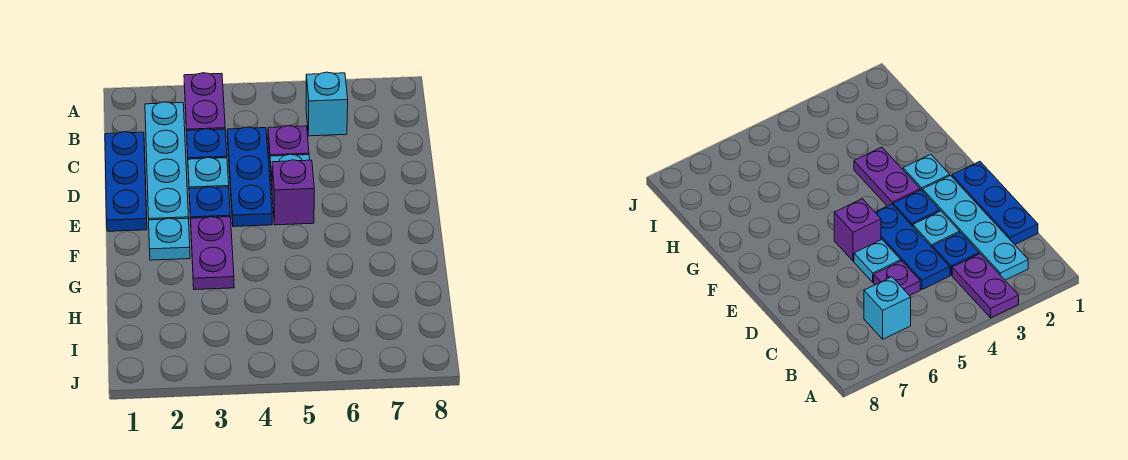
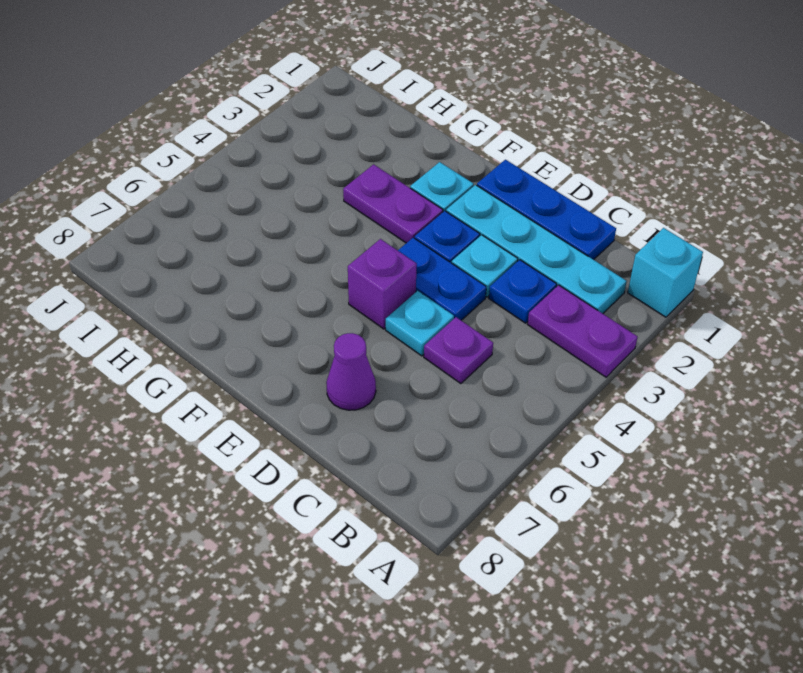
cyan 1x1 brick [306,72,348,136] -> cyan 1x1 brick moved to [628,228,703,317]
blue 1x3 plate [227,127,272,227] -> blue 1x2 plate [398,238,486,320]
none -> purple 1x1 cone [326,333,376,410]

